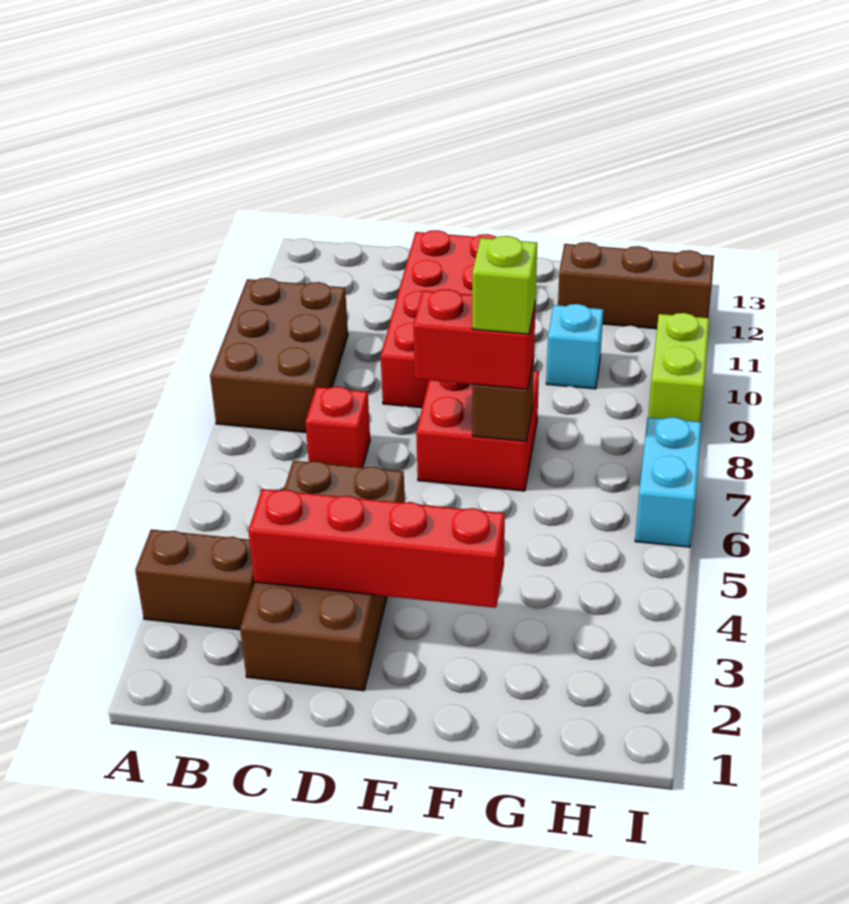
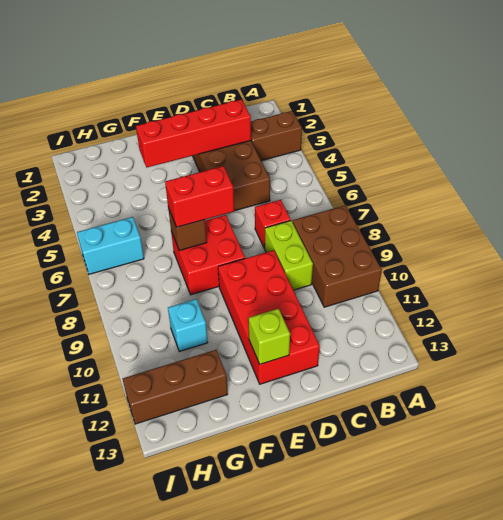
lime 1x1 brick [472,236,537,334] -> lime 1x1 brick moved to [249,309,290,364]
cyan 1x2 brick [635,417,701,547] -> cyan 1x2 brick turned to [77,217,144,274]
lime 1x2 brick [648,313,709,422] -> lime 1x2 brick moved to [264,221,313,290]

